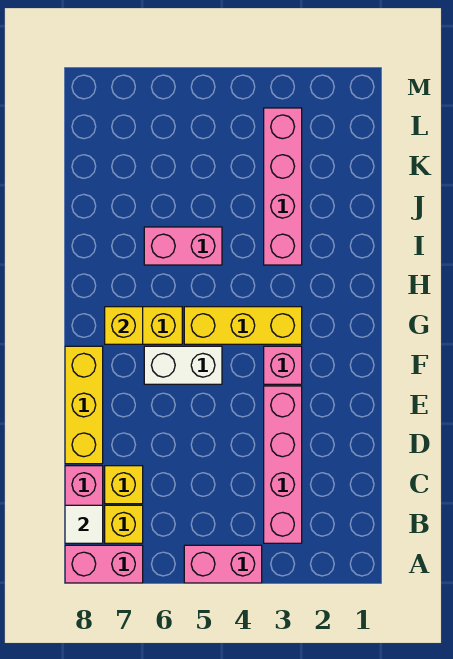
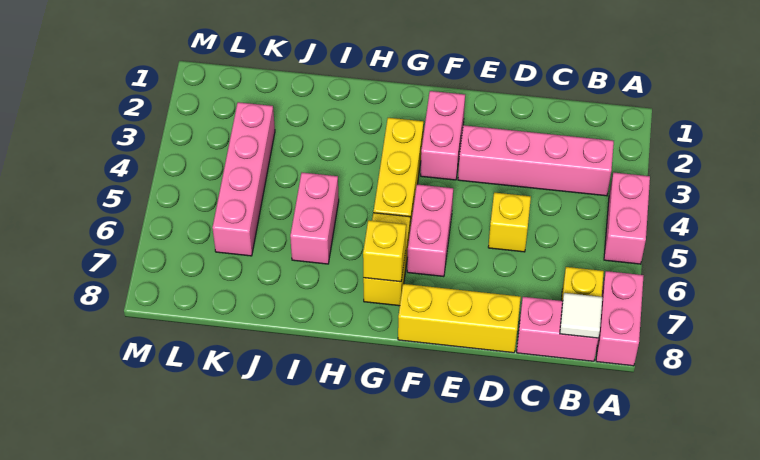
yellow 1x1 brick [105,466,143,504] -> yellow 1x1 brick moved to [488,193,531,252]
pink 1x1 brick [264,346,302,384] -> pink 1x2 brick [421,91,465,180]
white 1x2 brick [144,346,222,384] -> pink 1x2 brick [407,184,453,277]
pink 1x4 brick [264,108,302,265] -> pink 1x4 brick turned to [212,102,275,256]

